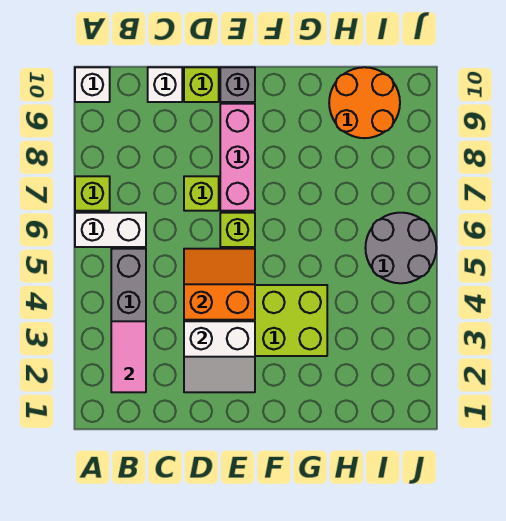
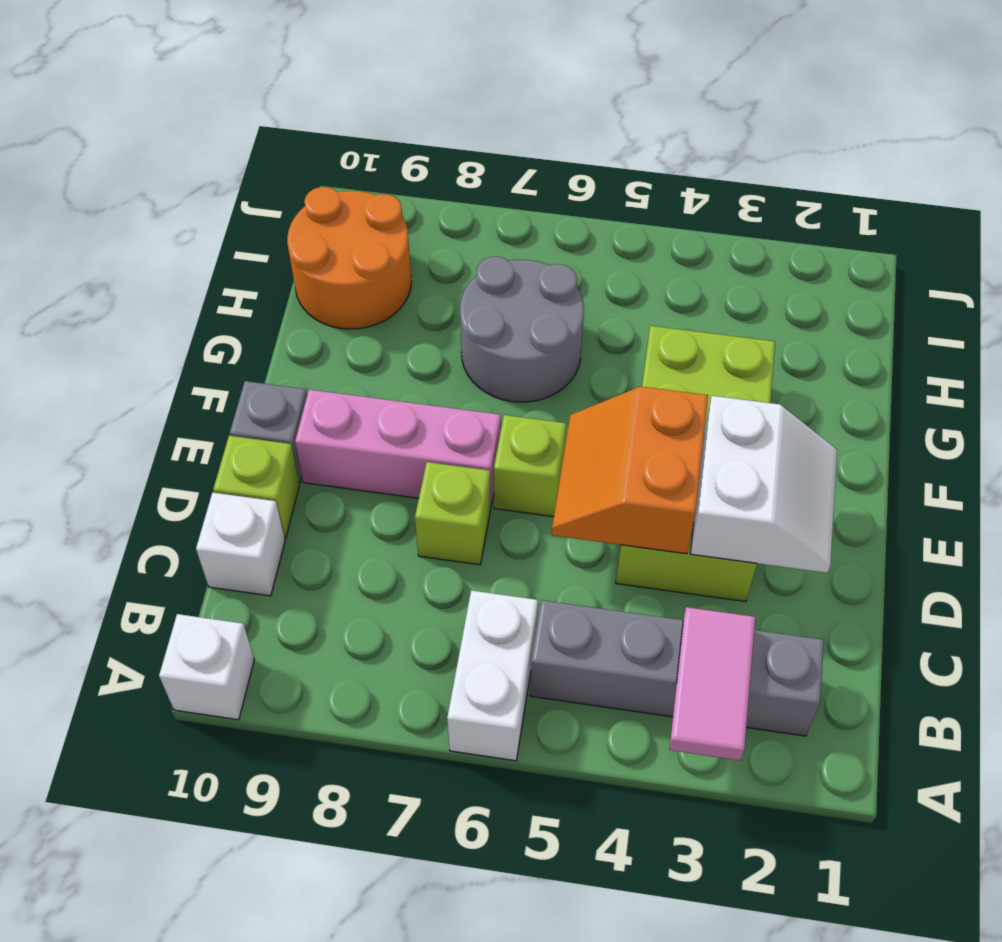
lime 1x1 brick [75,176,110,211] -> none
pink 1x2 tile [111,321,146,392] -> pink 1x2 tile turned to [669,607,755,761]
grey 2x2 round brick [365,213,436,283] -> grey 2x2 round brick moved to [460,257,584,402]

